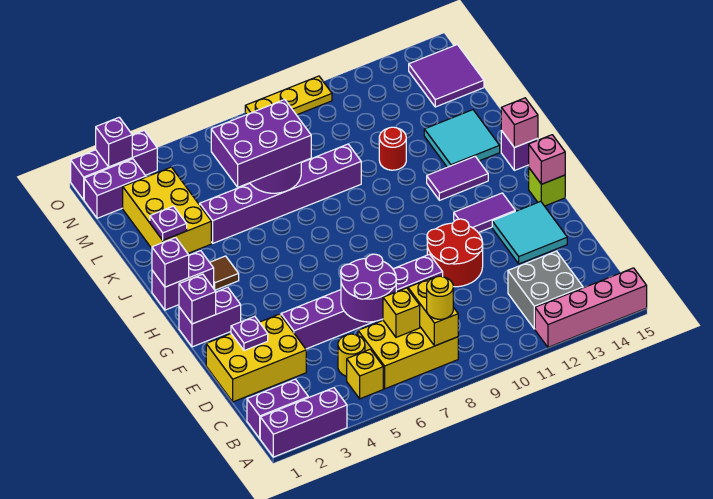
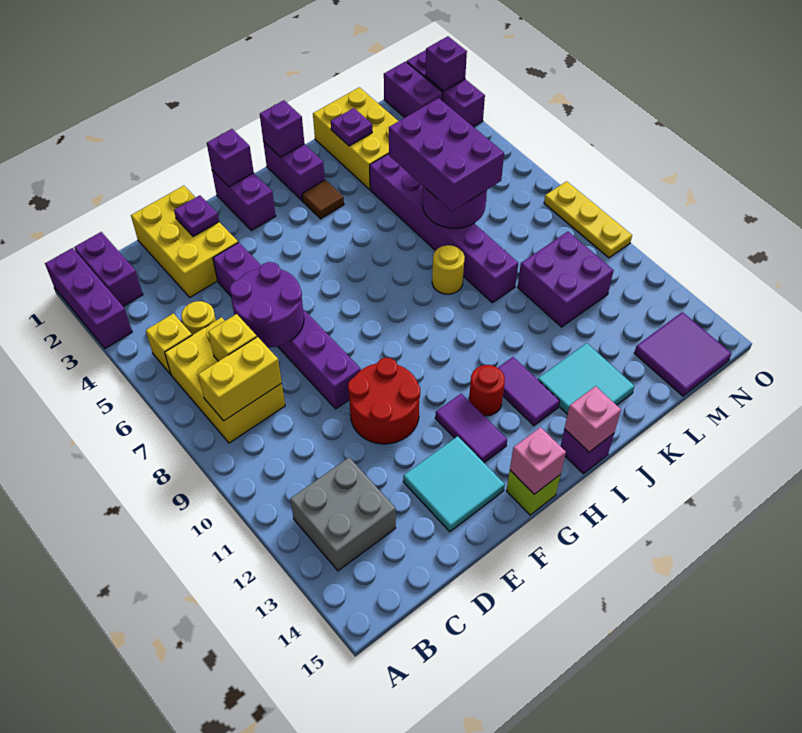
pink 1x4 brick [535,268,647,347] -> none
yellow 1x1 round brick [427,276,453,319] -> yellow 1x1 round brick moved to [432,245,465,294]
yellow 2x3 brick [123,167,211,253] -> yellow 2x3 brick turned to [313,87,398,189]
red 1x1 round brick [379,127,406,170] -> red 1x1 round brick moved to [469,365,505,416]
none -> purple 2x2 brick [518,232,614,327]

